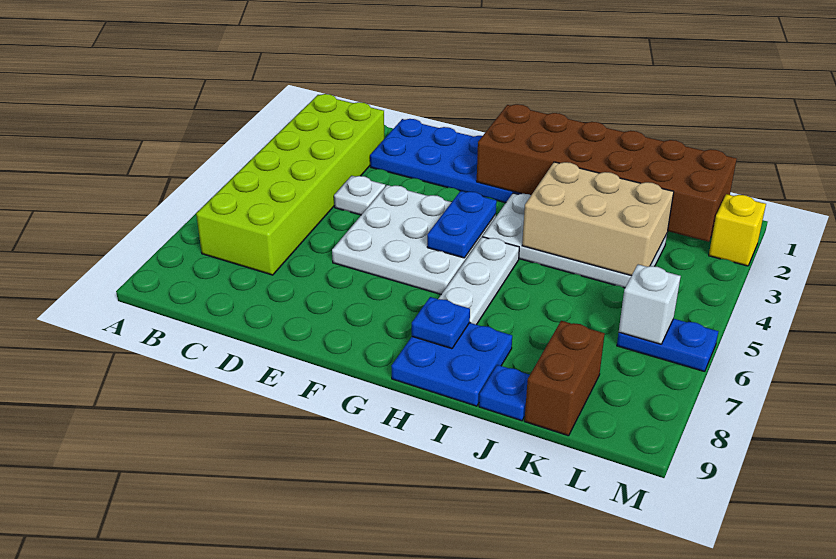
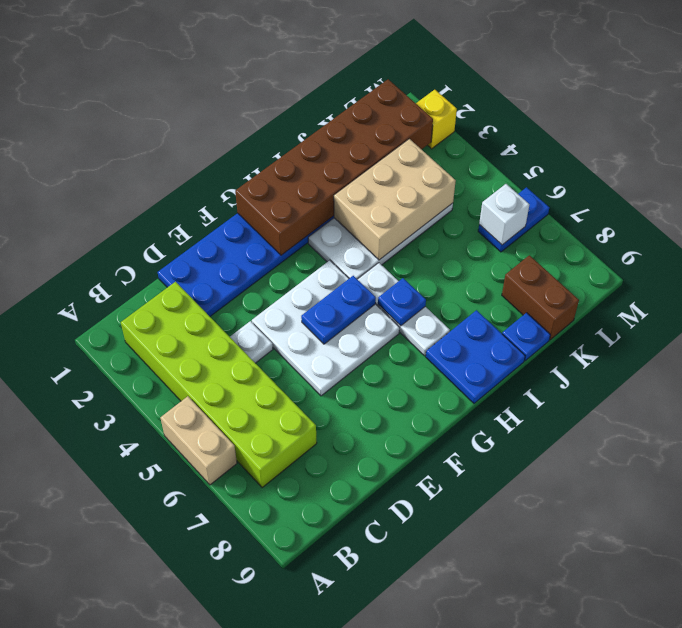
none -> tan 1x2 brick [160,396,237,485]
blue 1x2 plate [427,191,497,258] -> blue 1x2 plate turned to [301,276,376,344]
blue 1x1 plate [412,297,470,349] -> blue 1x1 plate moved to [378,278,426,326]

